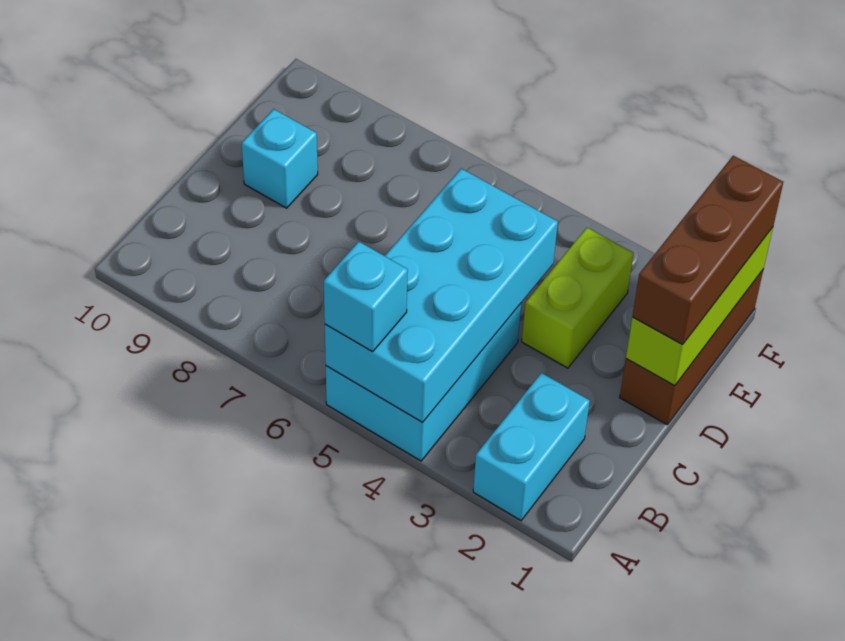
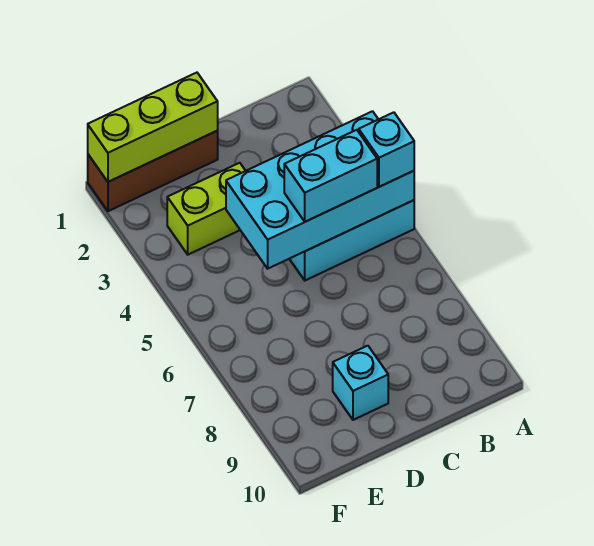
cyan 1x2 brick [473,373,590,520] -> cyan 1x2 brick moved to [284,130,377,222]
brown 1x3 brick [632,156,783,345] -> none

